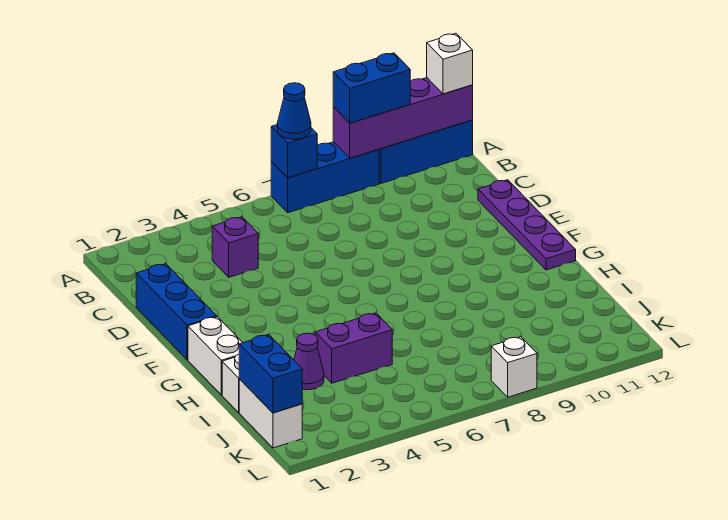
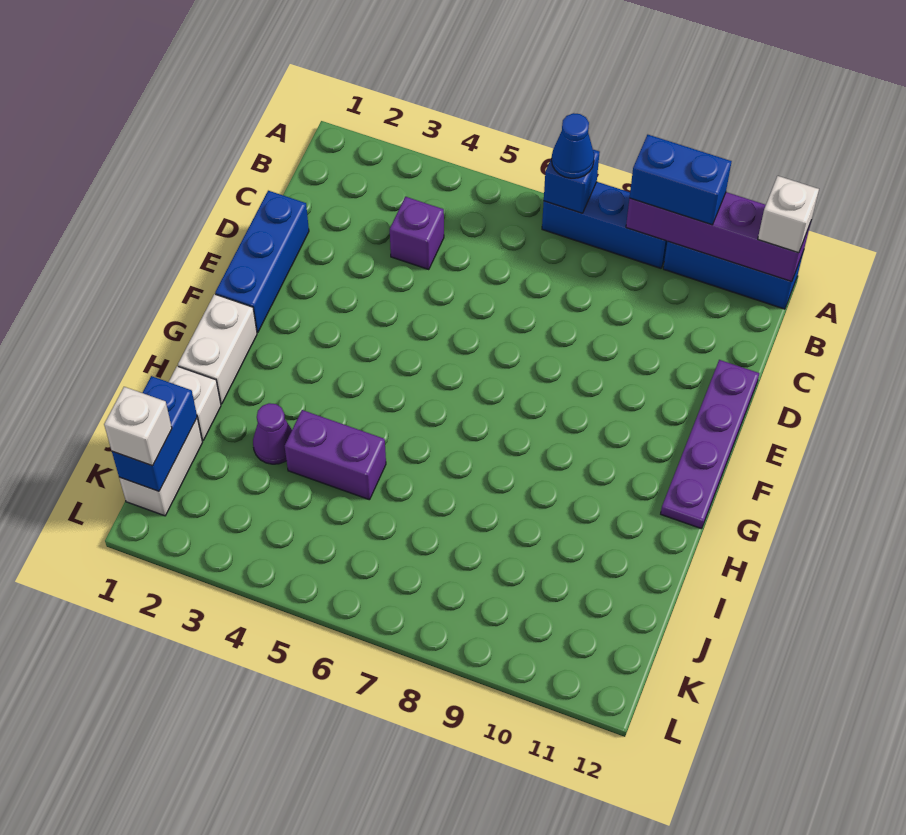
white 1x1 brick [491,337,537,397] -> white 1x1 brick moved to [104,387,172,466]

